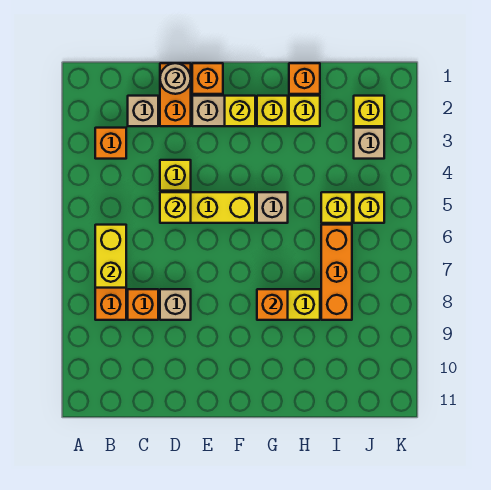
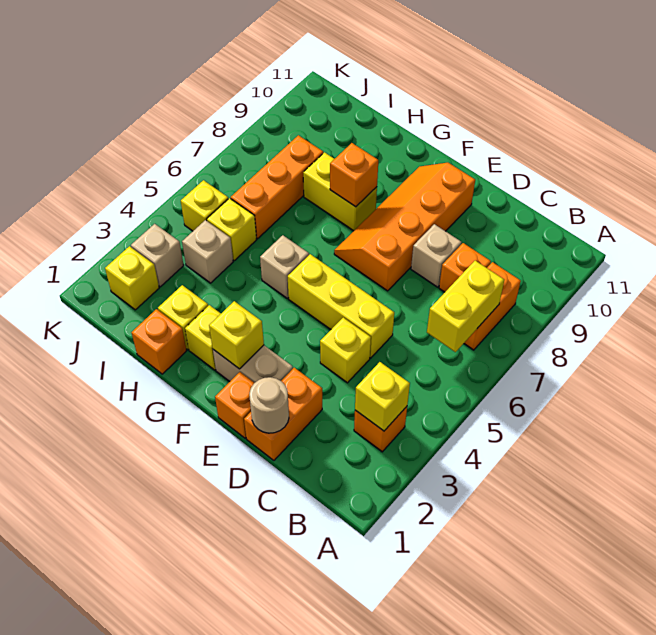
tan 1x1 brick [128,96,158,126] -> tan 1x1 brick moved to [182,220,233,283]
yellow 1x1 brick [160,192,191,223] -> yellow 1x1 brick moved to [355,362,410,431]
none -> orange 2x4 slope [334,163,475,291]

